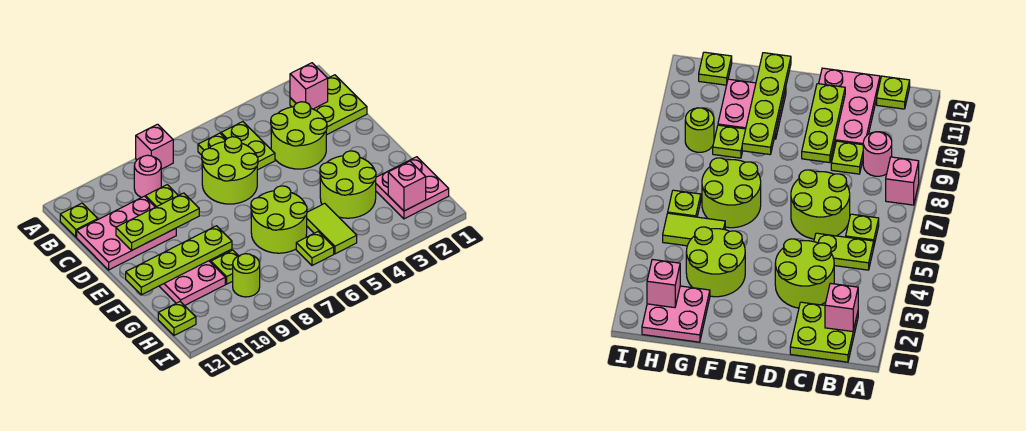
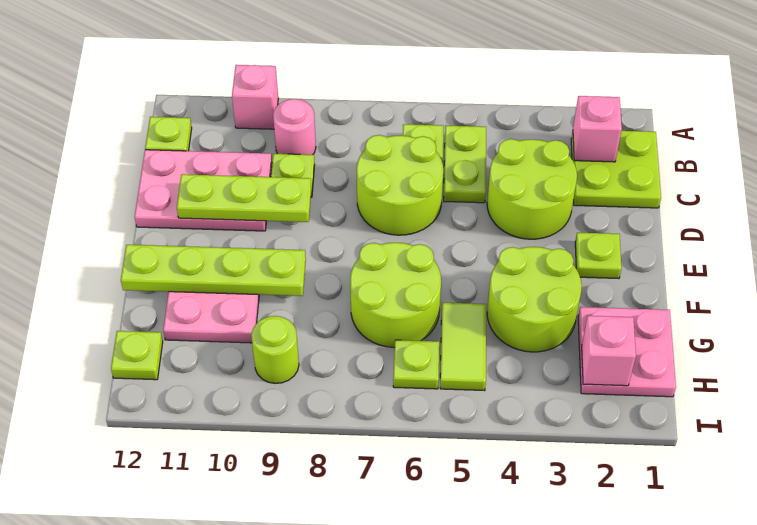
pink 1x1 brick [136,124,173,169] -> pink 1x1 brick moved to [232,65,278,129]
lime 1x1 plate [211,250,238,284] -> lime 1x1 plate moved to [575,233,621,279]

